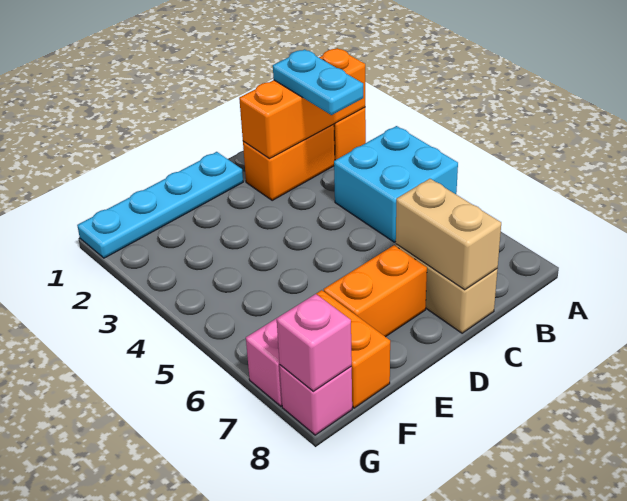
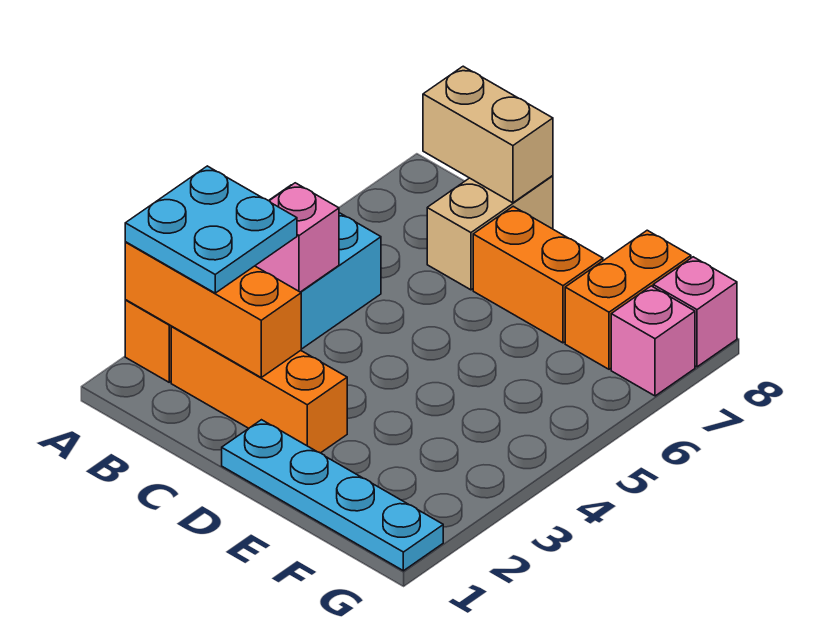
orange 1x2 brick [243,124,335,200] -> orange 1x3 brick [171,327,347,453]
cyan 1x2 plate [273,49,363,115] -> cyan 2x2 plate [125,166,297,293]
tan 1x2 brick [396,179,501,290] -> tan 1x2 brick turned to [423,66,553,203]
pink 1x1 brick [277,294,352,391] -> pink 1x1 brick moved to [255,183,339,292]

